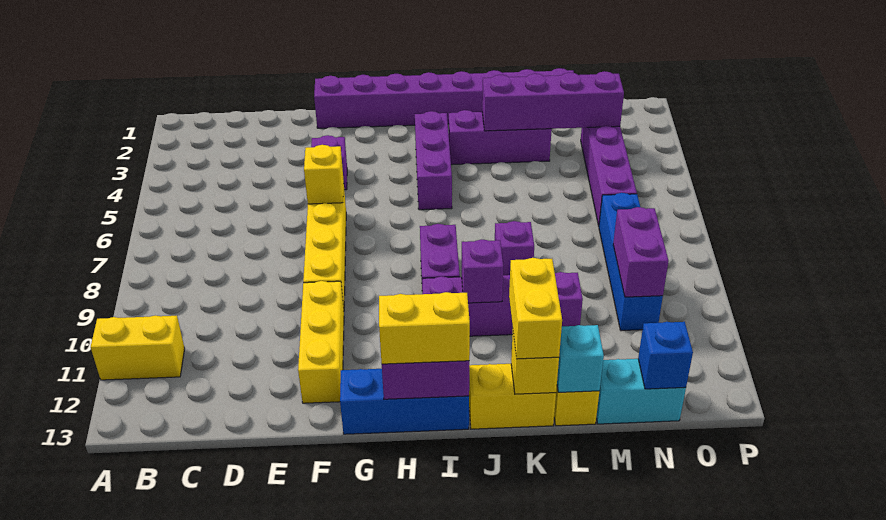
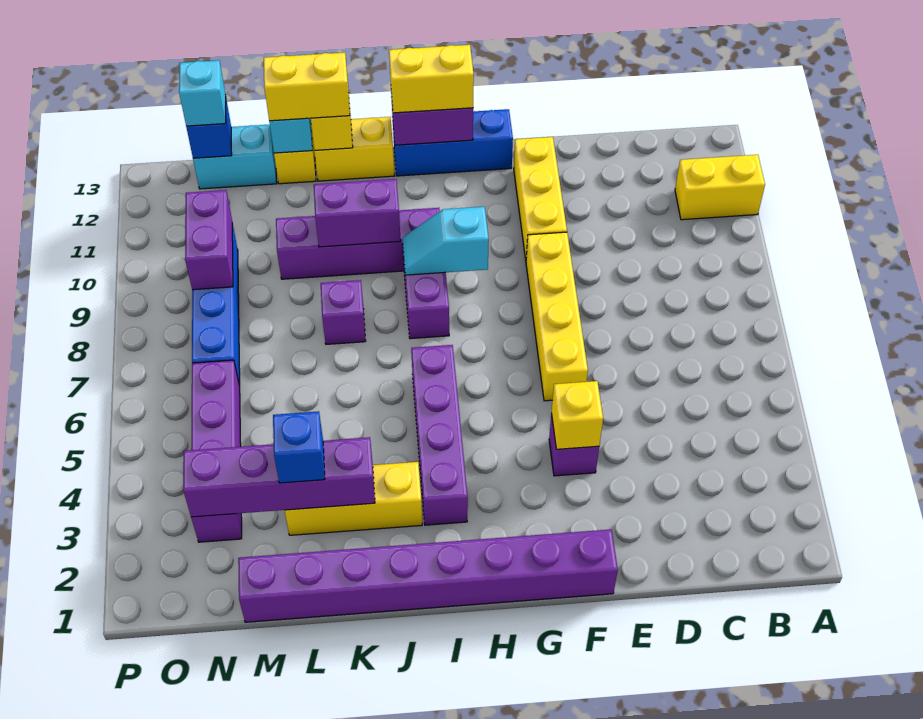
yellow 1x1 brick [304,145,344,204] -> yellow 1x1 brick moved to [552,381,603,449]
none -> cyan 1x2 slope [402,207,489,275]
purple 1x3 brick [415,111,452,210] -> purple 1x4 brick [411,345,468,525]
purple 1x3 brick [449,110,552,165] -> yellow 1x3 brick [285,462,422,535]
purple 1x1 brick [462,239,503,303] -> purple 1x2 brick [314,179,401,247]
yellow 1x2 brick [509,258,562,359] -> yellow 1x2 brick turned to [264,52,350,121]
none -> blue 1x1 brick [273,411,325,483]
none -> cyan 1x1 brick [179,60,226,126]

